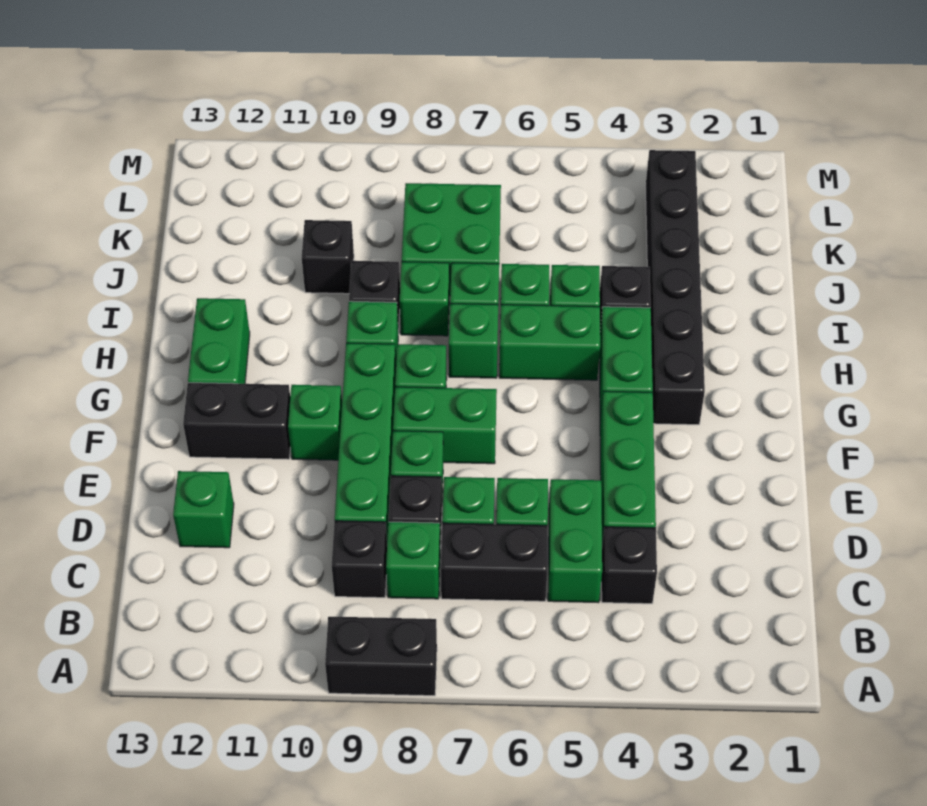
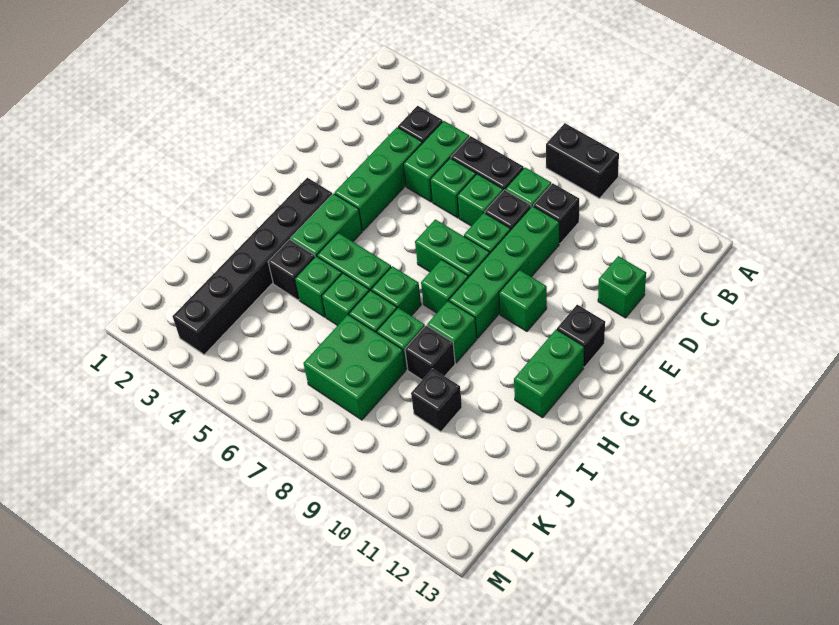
black 1x2 brick [183,383,290,459] -> black 1x1 brick [557,305,605,367]

